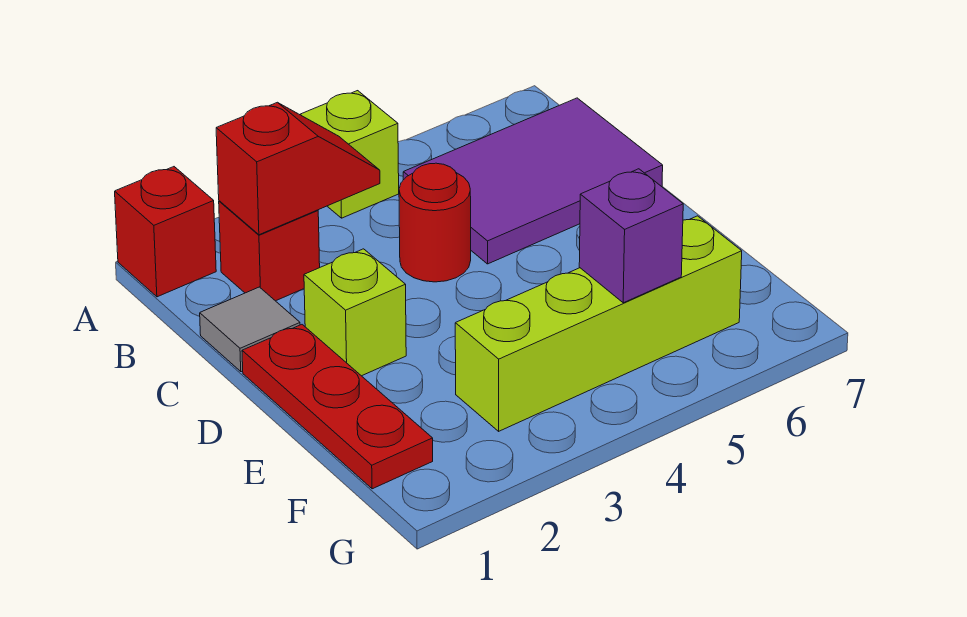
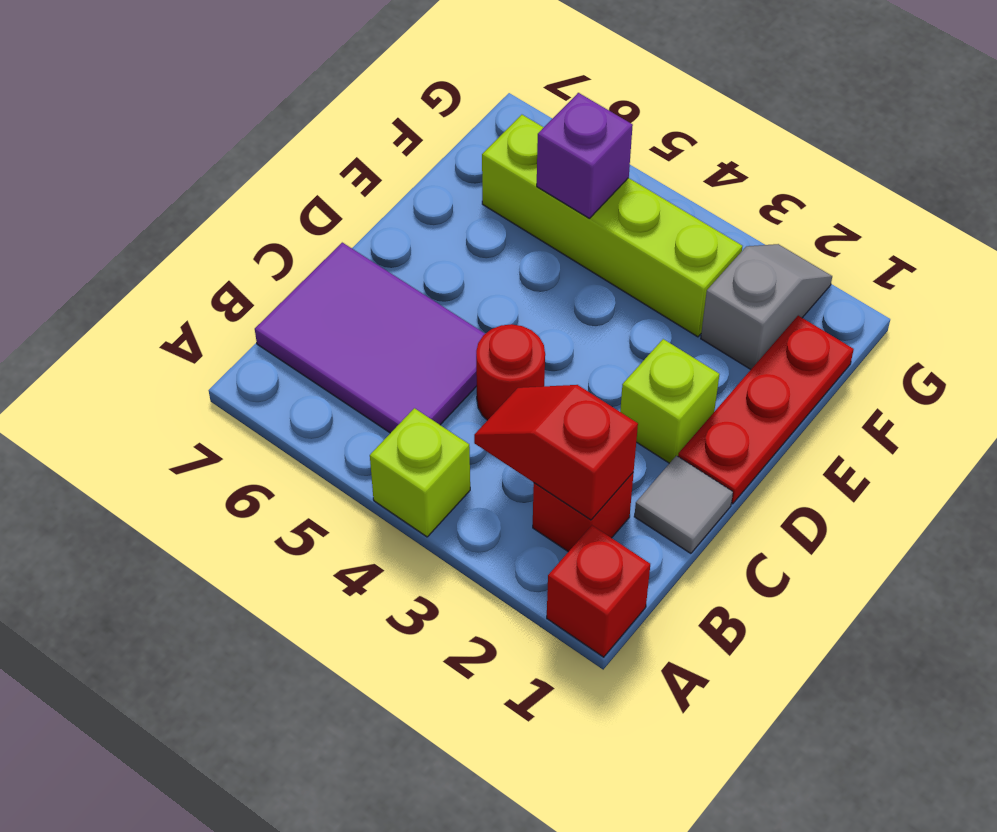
none -> grey 1x2 slope [701,244,832,369]

